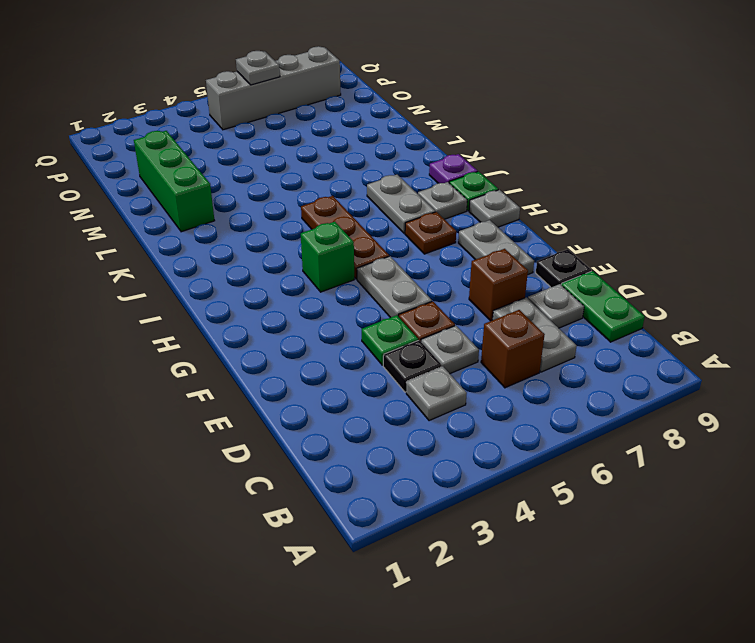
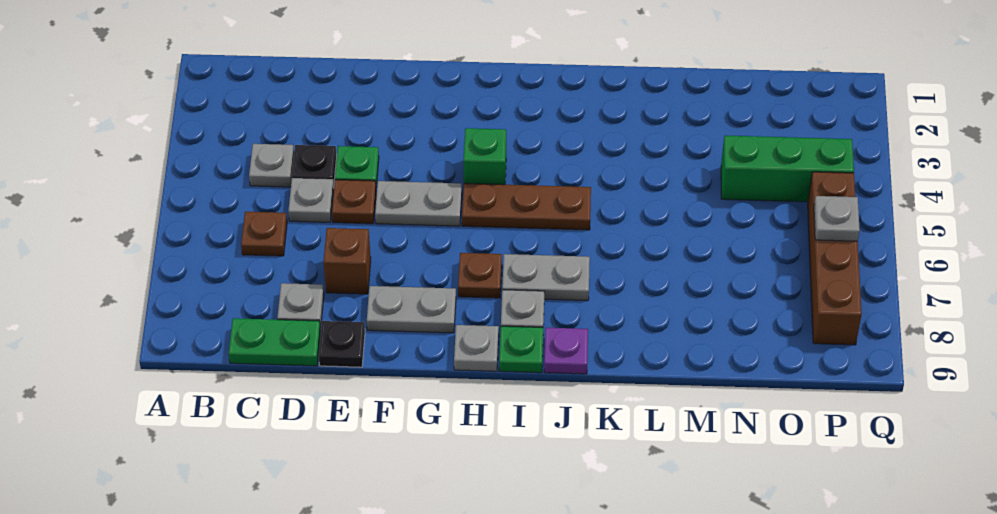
brown 1x1 brick [481,310,545,388] -> brown 1x1 plate [241,212,287,256]
grey 1x2 plate [493,298,577,372] -> none
green 1x3 brick [134,131,215,232] -> green 1x3 brick moved to [721,135,854,202]
grey 1x4 brick [206,46,341,130] -> brown 1x4 brick [808,172,862,345]

